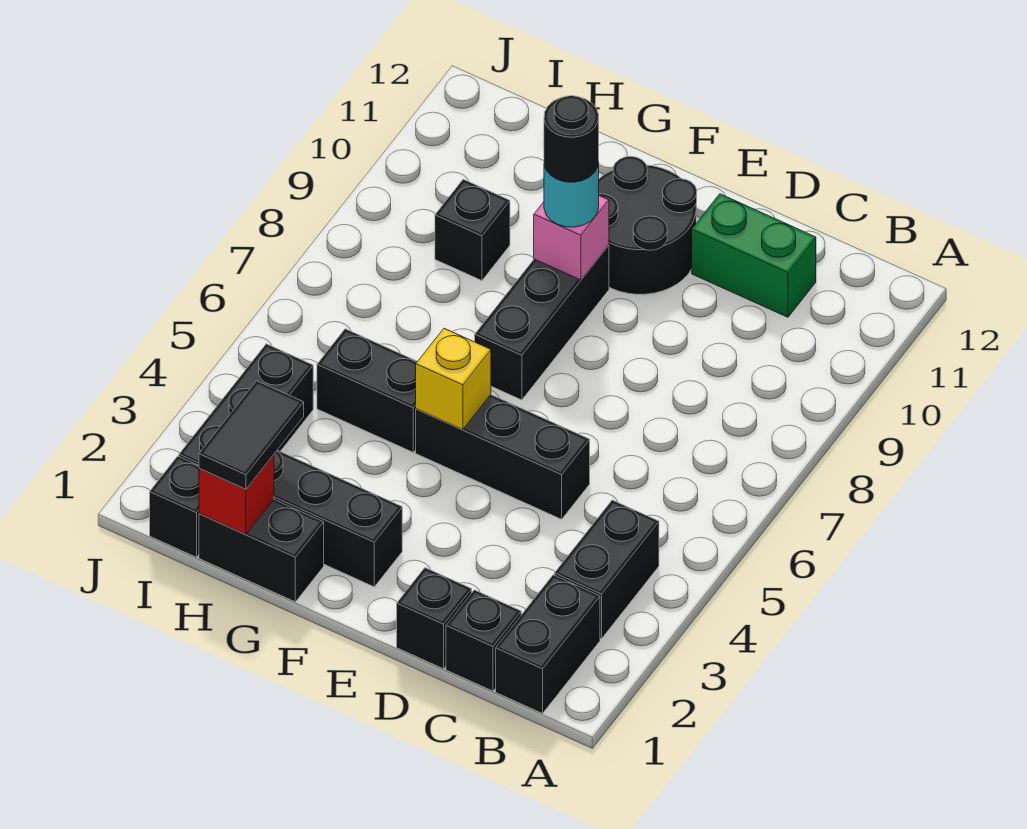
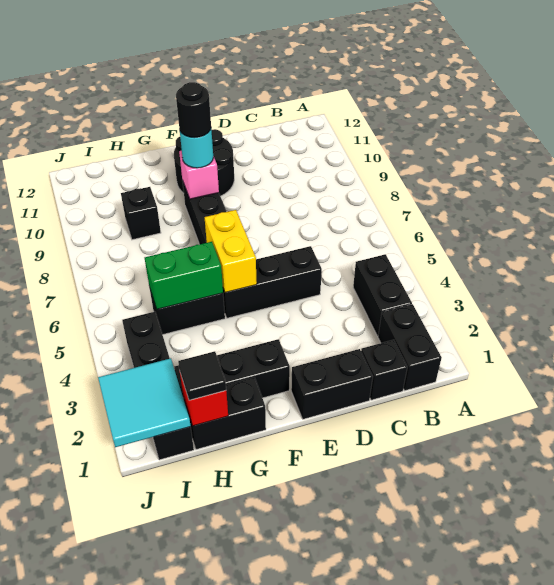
green 1x2 brick [692,194,816,317] -> green 1x2 brick moved to [145,242,223,309]
black 1x1 brick [397,568,472,669] -> black 1x2 brick [291,349,373,419]
yellow 1x1 brick [416,328,491,430] -> yellow 1x2 brick [205,210,257,293]
black 1x2 tile [199,381,304,489] -> black 1x1 tile [178,351,226,400]
none -> cyan 2x2 tile [98,358,191,447]

